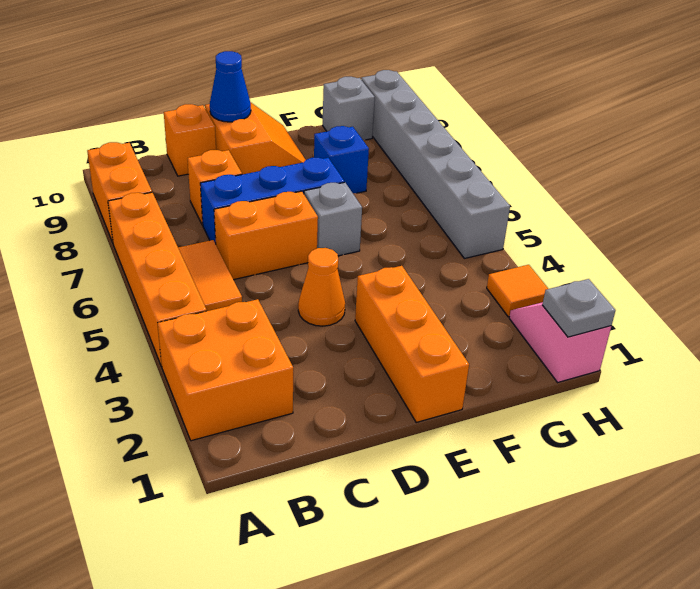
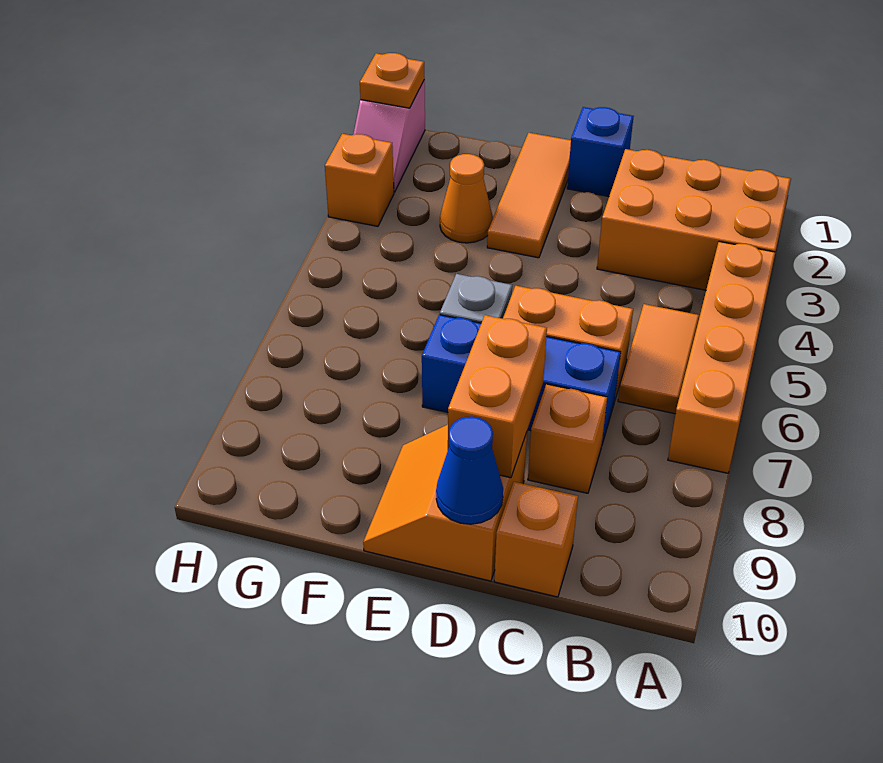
orange 2x2 brick [158,299,293,441] -> orange 2x3 brick [597,149,791,290]
orange 1x2 brick [87,142,152,242] -> orange 1x2 brick moved to [448,315,547,478]
orange 1x1 cone [298,248,345,326] -> orange 1x1 cone moved to [440,154,493,243]
orange 1x3 brick [355,266,469,422] -> orange 1x3 tile [487,133,571,258]
blue 1x1 brick [314,126,369,193] -> blue 1x1 brick moved to [567,107,634,197]
grey 1x1 brick [323,77,375,140] -> none
grey 1x1 plate [543,279,616,337] -> orange 1x1 plate [360,53,425,108]
orange 1x1 tile [487,265,548,317] -> orange 1x1 brick [325,134,394,226]
grey 1x6 brick [361,70,510,259] -> none

